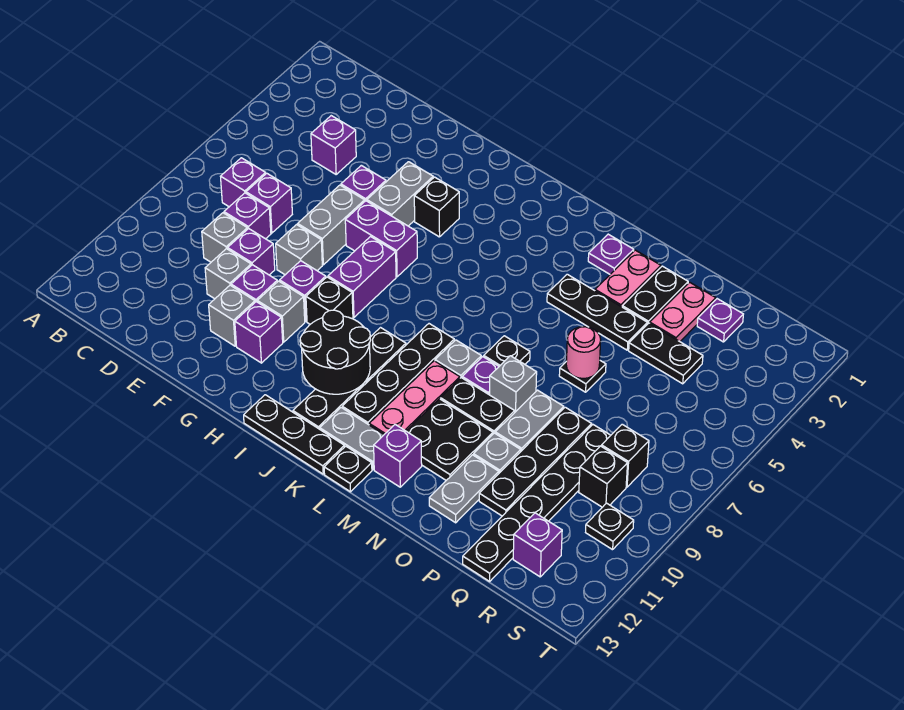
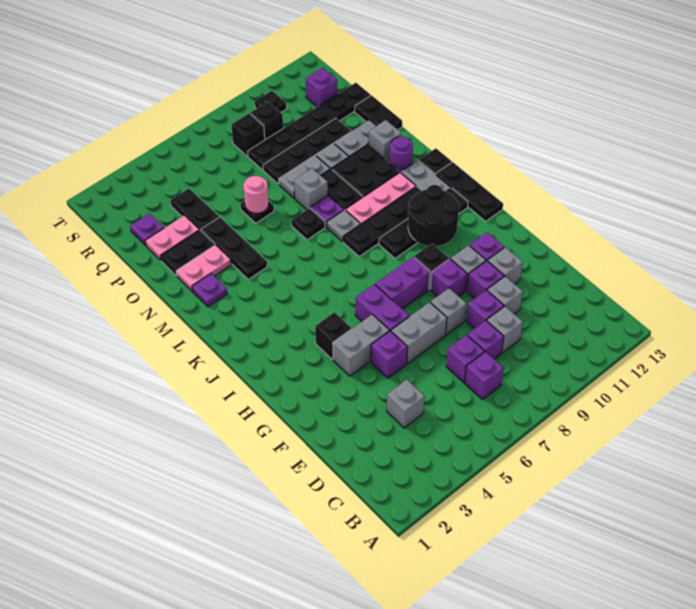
purple 1x1 brick [311,116,356,174] -> grey 1x1 brick [387,380,425,428]
purple 1x1 brick [374,424,422,487] -> purple 1x1 round brick [389,137,413,173]
none -> grey 1x1 brick [368,120,401,161]
none -> black 1x2 plate [355,95,402,129]

